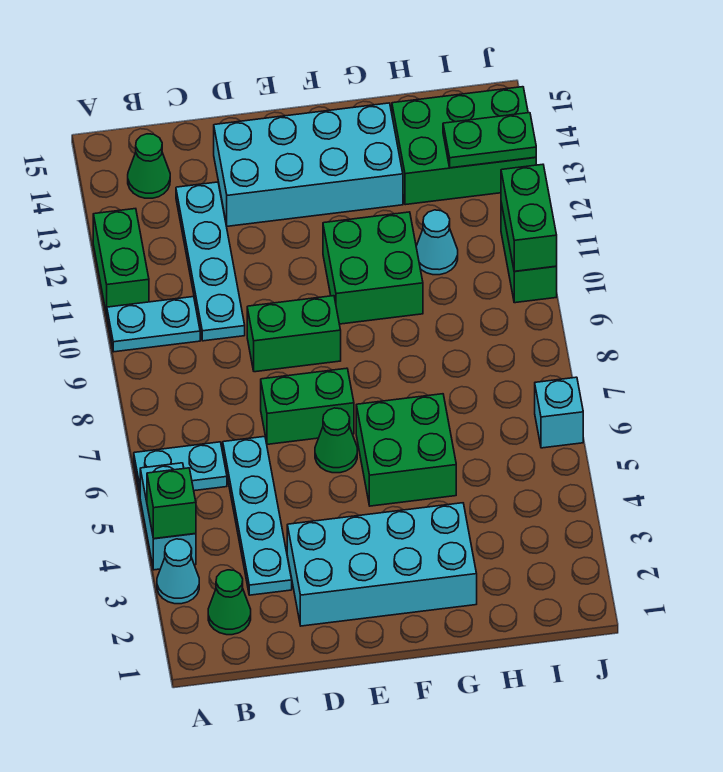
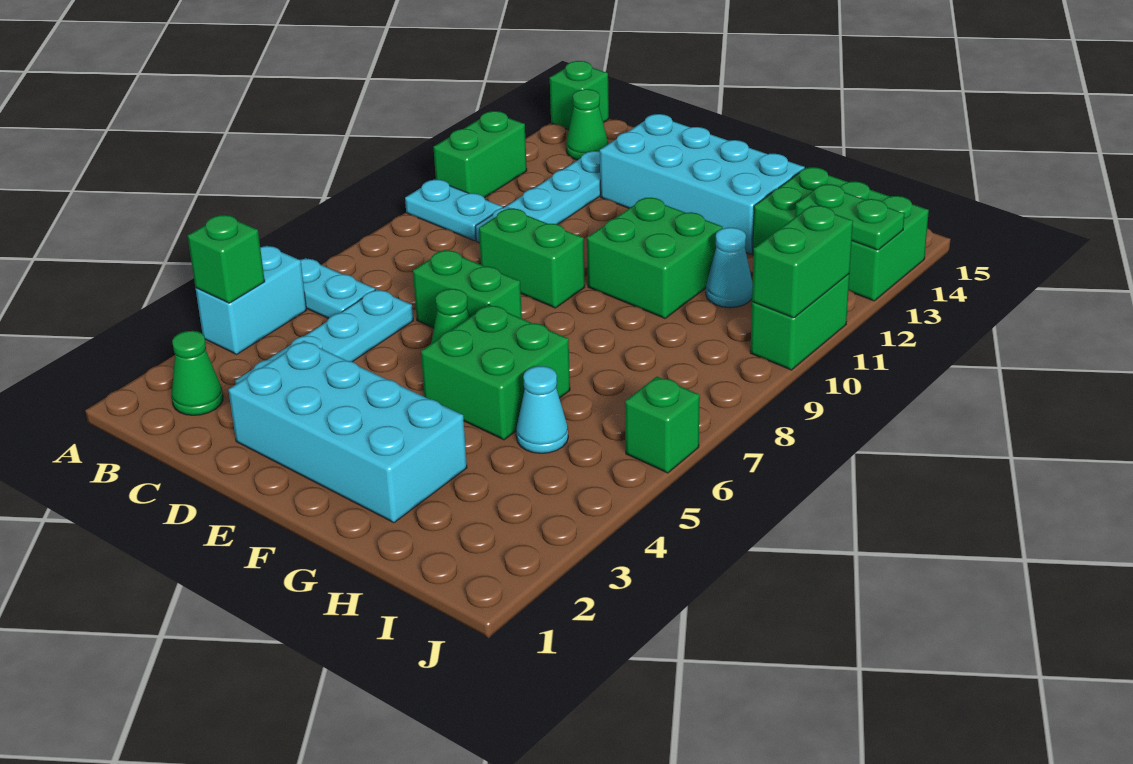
cyan 1x1 cone [157,539,199,604] -> cyan 1x1 cone moved to [516,366,568,453]
none -> green 1x1 brick [550,61,609,130]
cyan 1x1 brick [535,377,583,448] -> green 1x1 brick [625,377,700,473]

